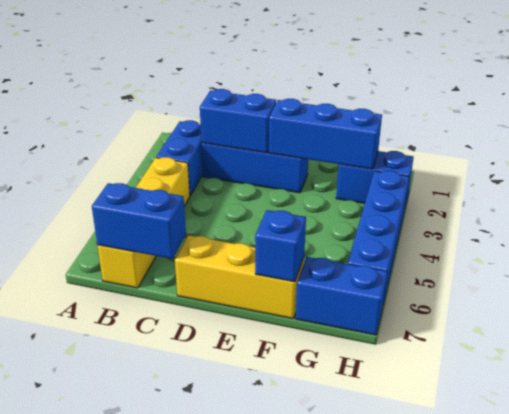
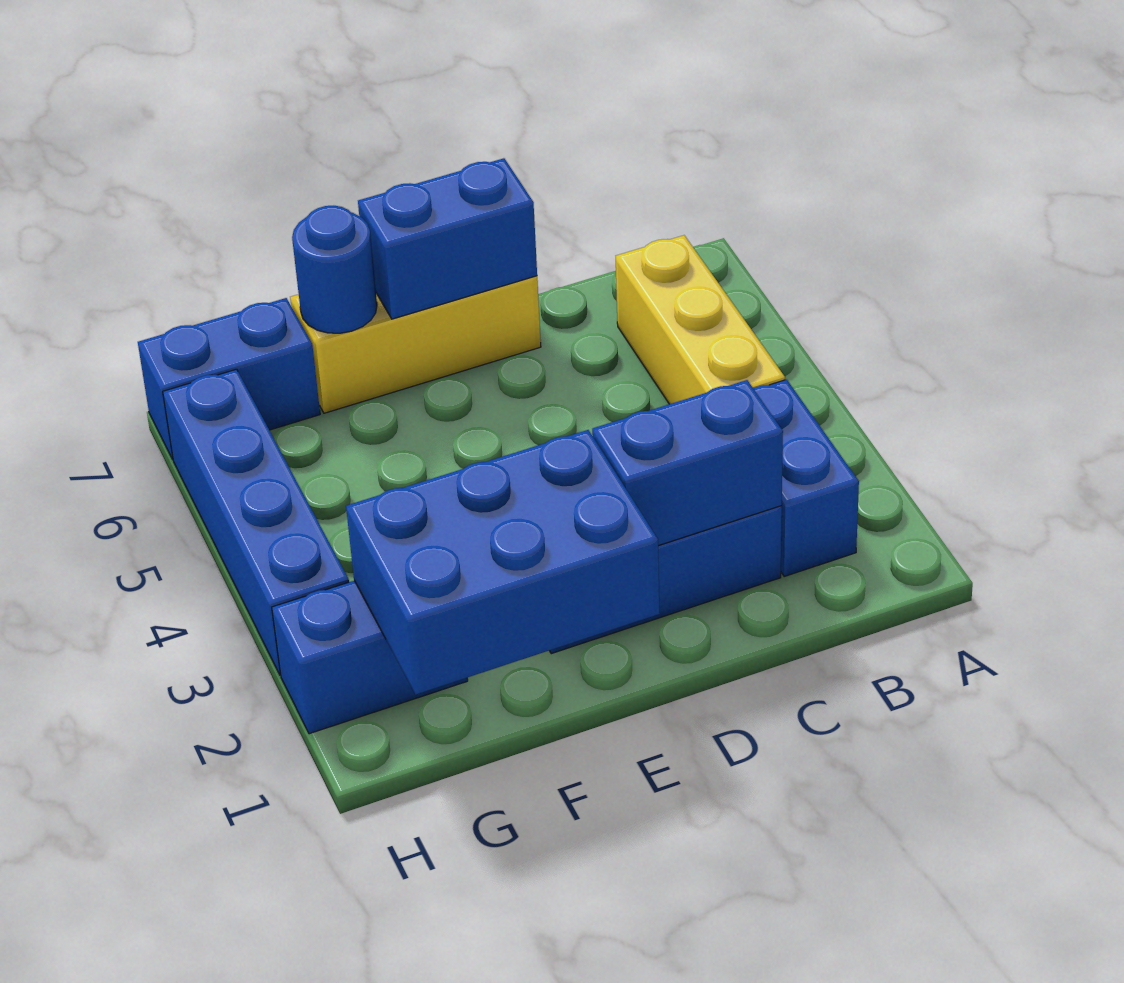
yellow 1x4 brick [97,157,190,288] -> yellow 1x3 brick [616,235,785,404]
blue 1x2 brick [92,183,186,259] -> blue 1x2 brick moved to [358,158,537,319]
blue 1x3 brick [269,99,382,169] -> blue 2x3 brick [346,430,660,695]
blue 1x1 brick [255,210,306,282] -> blue 1x1 round brick [292,206,377,333]

